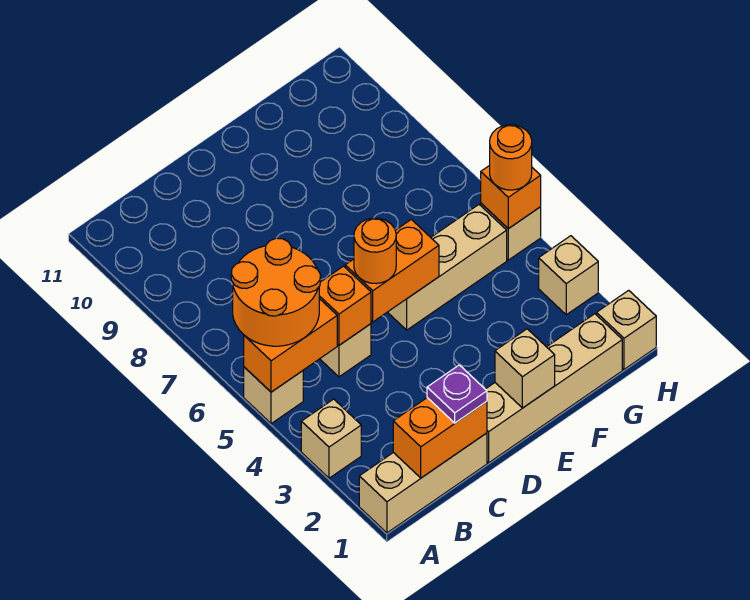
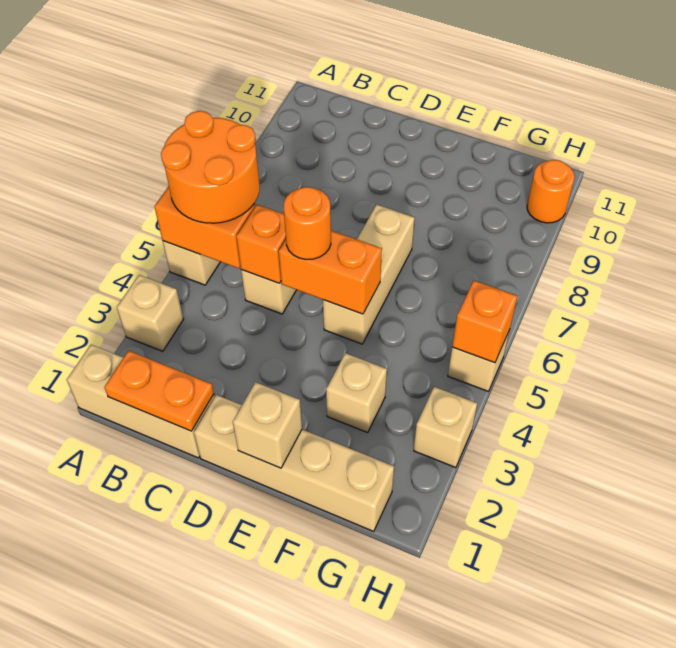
orange 1x2 brick [393,398,487,478] -> orange 1x2 plate [104,351,214,431]
purple 1x1 plate [427,365,487,423] -> none
tan 1x3 brick [388,205,507,330] -> tan 1x3 brick turned to [323,205,415,344]
tan 1x1 brick [597,290,656,369] -> tan 1x1 brick moved to [326,353,387,433]
orange 1x1 round brick [490,125,532,190] -> orange 1x1 round brick moved to [527,160,575,223]

